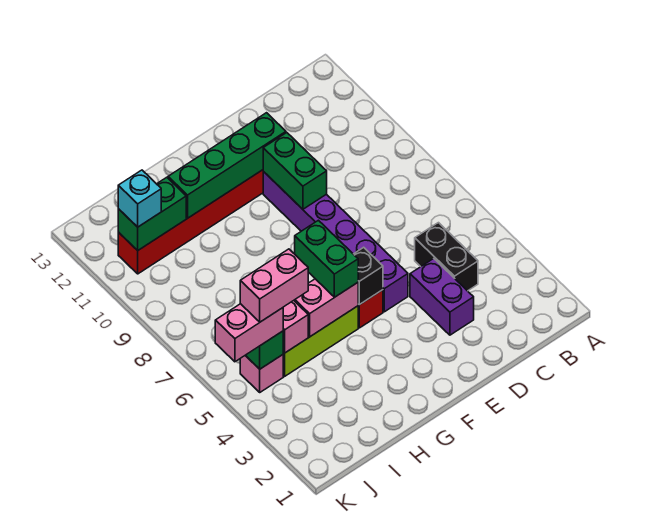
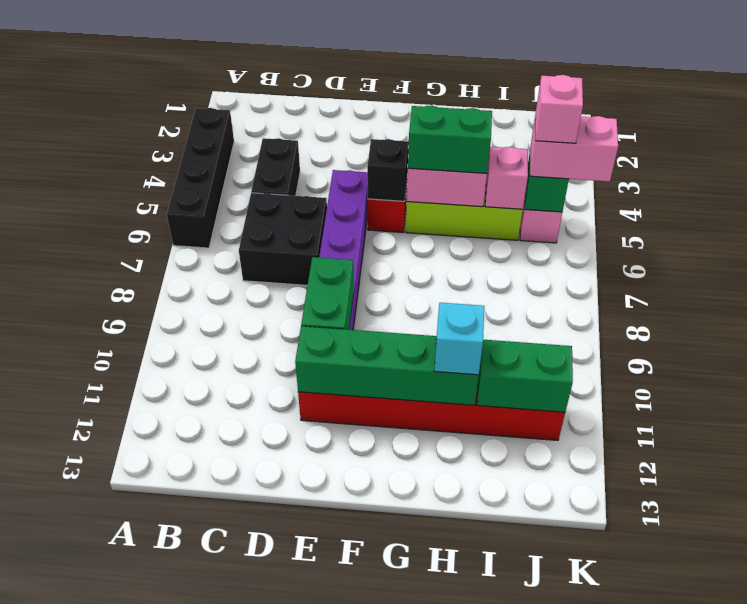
none -> black 1x4 brick [167,108,234,248]
none -> black 2x2 brick [239,193,327,285]
purple 1x2 brick [410,259,474,335] -> none
green 1x2 brick [295,220,358,297] -> green 1x2 brick turned to [408,106,492,173]
pink 1x2 brick [240,249,308,322] -> pink 1x1 brick [535,75,583,143]
cyan 1x1 brick [118,170,161,227] -> cyan 1x1 brick moved to [434,303,484,375]

